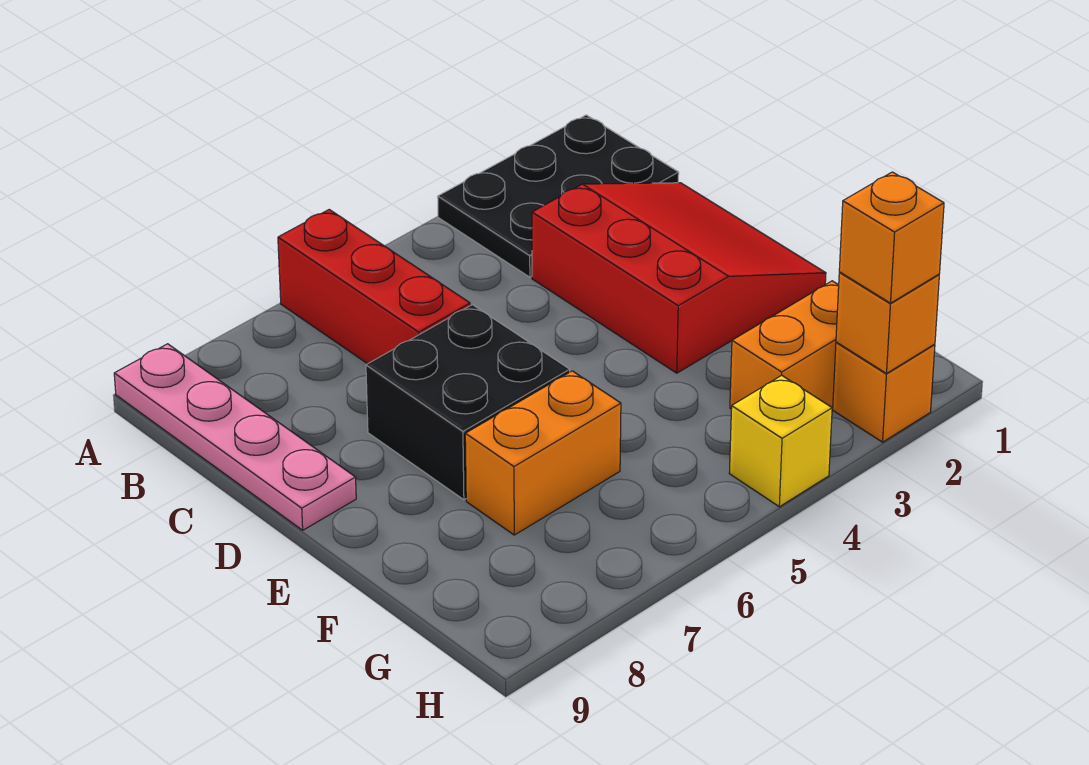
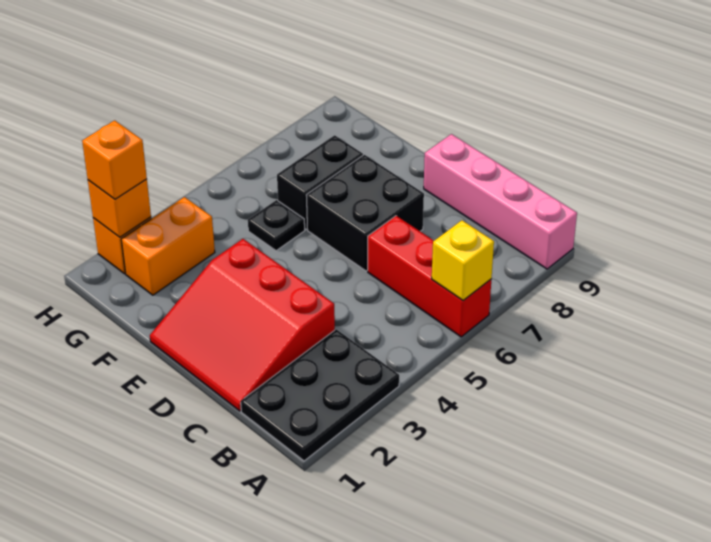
pink 1x4 plate [114,344,356,530] -> pink 1x4 brick [424,134,577,269]
none -> black 1x1 plate [248,200,305,251]
orange 1x2 brick [465,371,621,535] -> black 1x2 brick [277,135,363,229]
yellow 1x1 brick [729,375,832,507] -> yellow 1x1 brick moved to [432,220,494,300]

